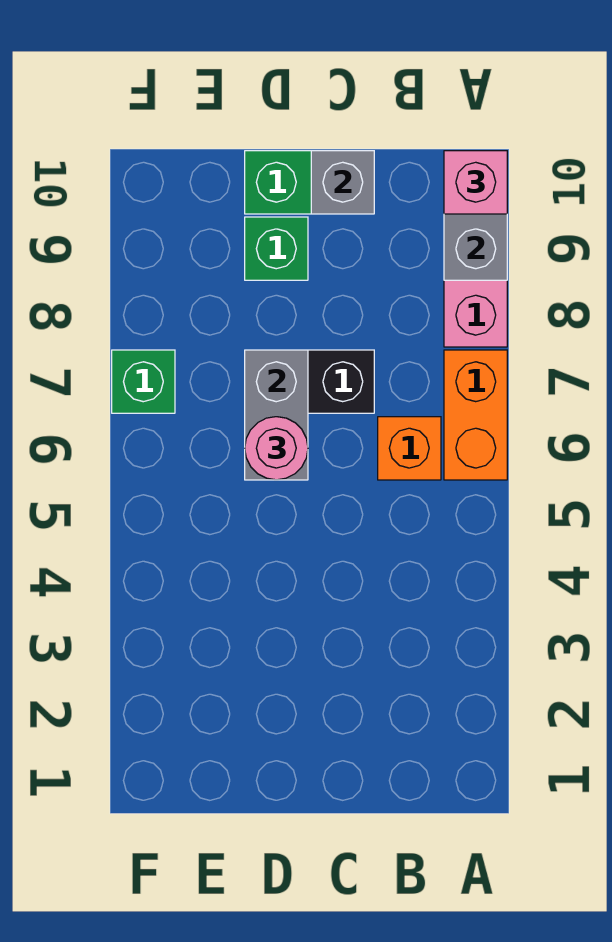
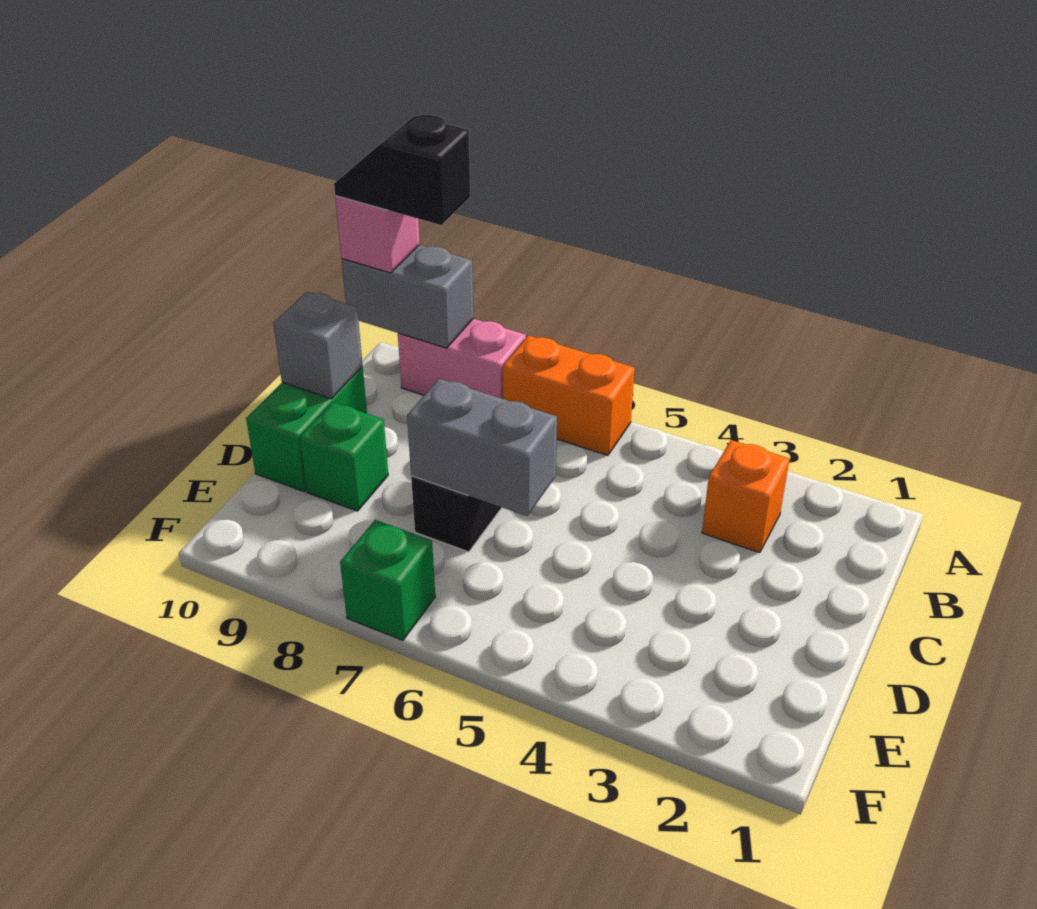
none -> black 1x2 slope [334,115,471,225]
orange 1x1 brick [378,417,441,480] -> orange 1x1 brick moved to [702,440,790,553]
pink 1x1 round brick [245,417,308,480] -> none

